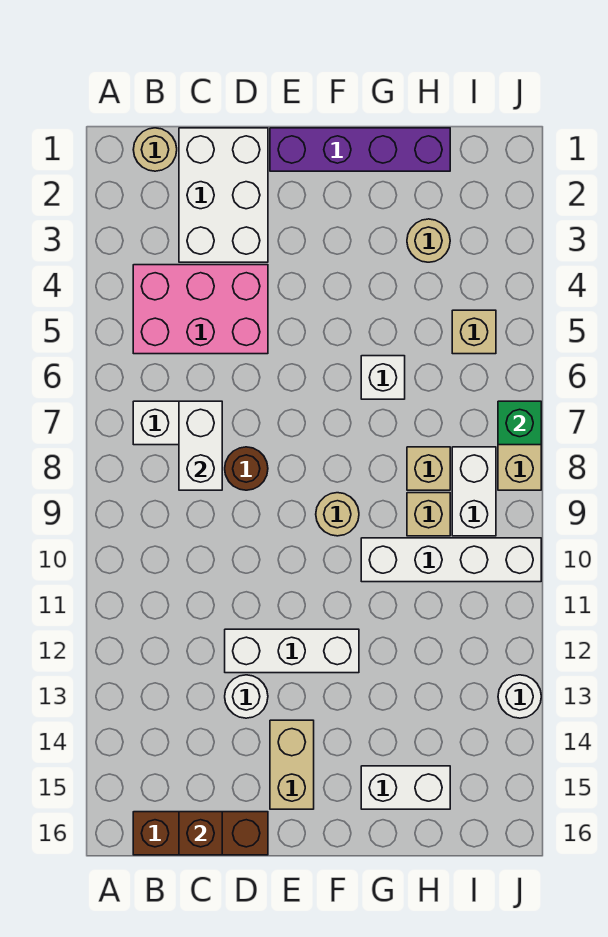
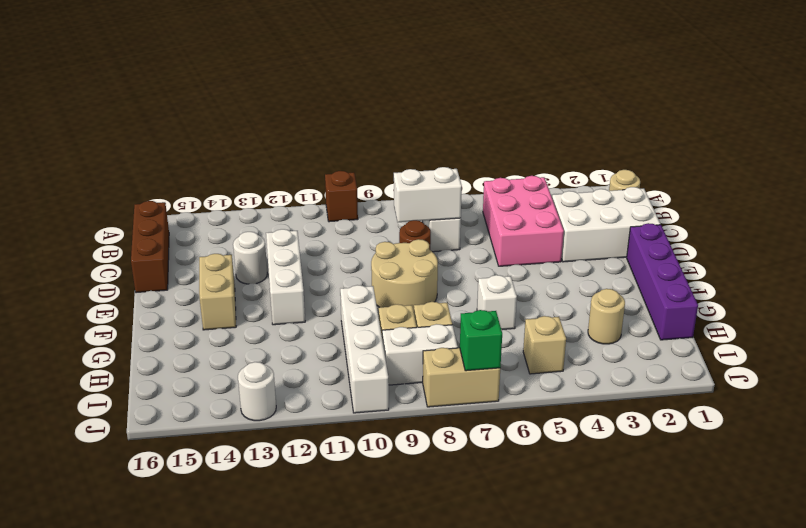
brown 1x1 brick [179,812,222,855] -> brown 1x1 brick moved to [325,171,358,222]
tan 1x2 brick [270,720,314,809] -> tan 1x2 brick turned to [199,254,236,330]
tan 1x1 round brick [316,493,359,536] -> tan 2x2 round brick [371,239,438,311]
white 1x2 brick [361,766,450,809] -> none

